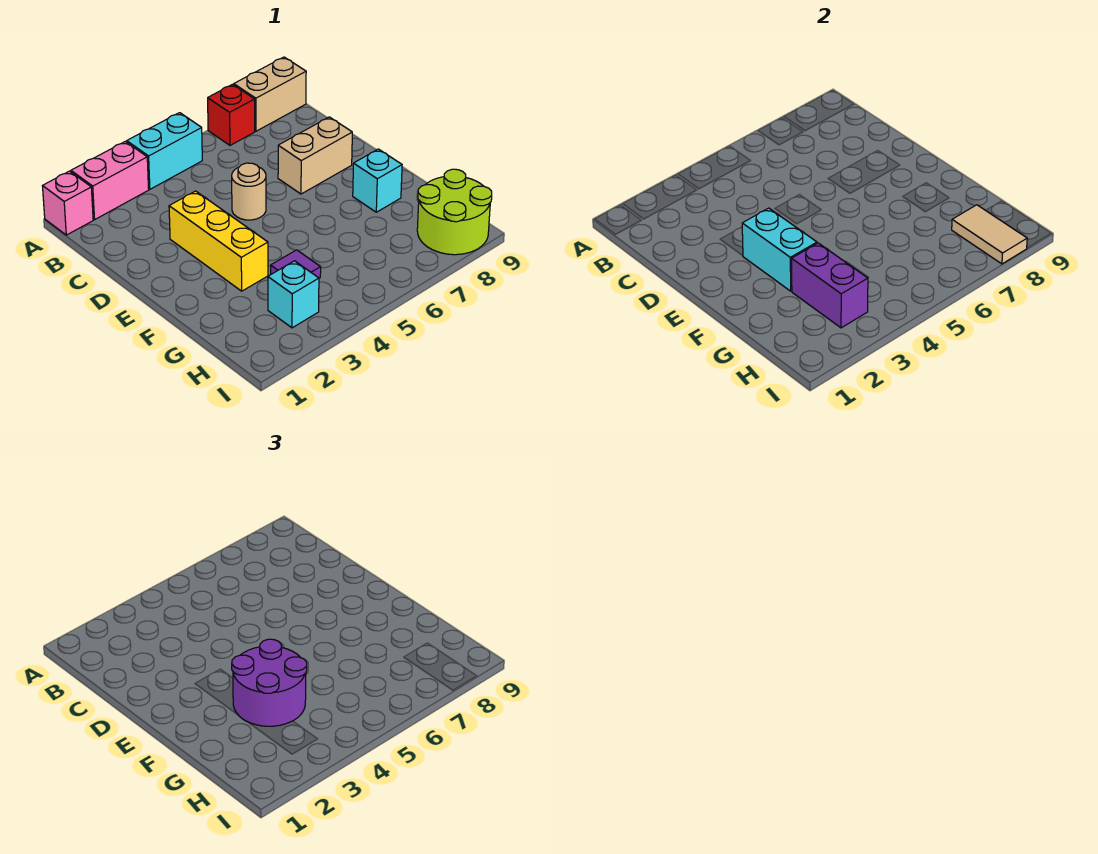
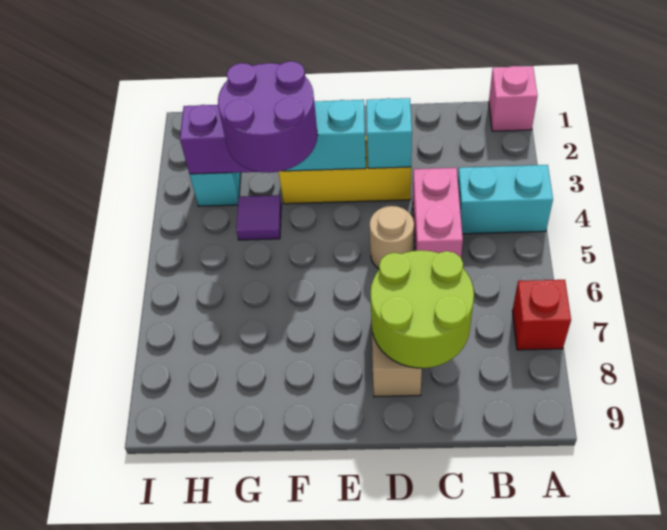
pink 1x2 brick [71,141,149,220] -> pink 1x2 brick moved to [413,168,463,257]
cyan 1x2 brick [127,113,202,189] -> cyan 1x2 brick turned to [458,165,553,234]
tan 1x2 brick [234,57,306,131] -> none
cyan 1x1 brick [353,149,402,212] -> cyan 1x1 brick moved to [366,98,412,168]
lime 2x2 round brick [417,169,492,255] -> lime 2x2 round brick moved to [370,250,474,368]
tan 1x2 tile [952,205,1027,264] -> none

